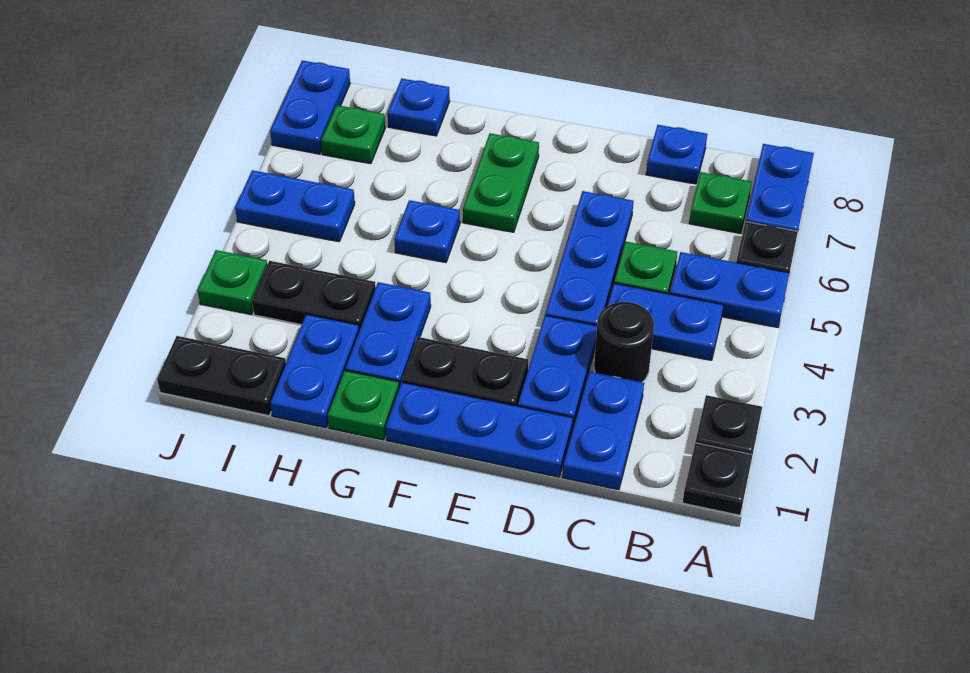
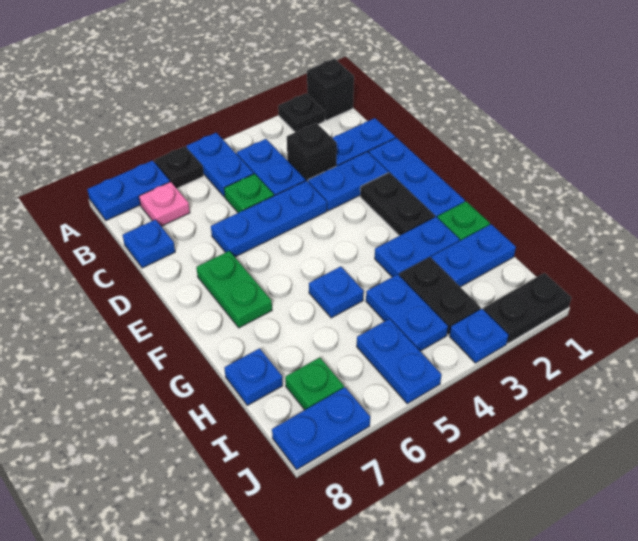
black 1x1 plate [682,443,753,515] -> black 1x1 brick [307,59,354,121]
green 1x1 plate [689,172,752,233] -> pink 1x1 plate [139,182,190,226]
black 1x1 round brick [594,302,654,382] -> black 1x1 brick [287,123,337,181]
green 1x2 plate [463,133,539,232] -> green 1x2 plate turned to [196,251,272,328]
none -> blue 1x2 plate [366,274,448,351]
black 1x2 plate [157,336,286,416] -> black 1x2 plate turned to [483,273,571,343]
green 1x1 plate [198,250,267,314] -> blue 1x1 plate [450,309,508,363]

